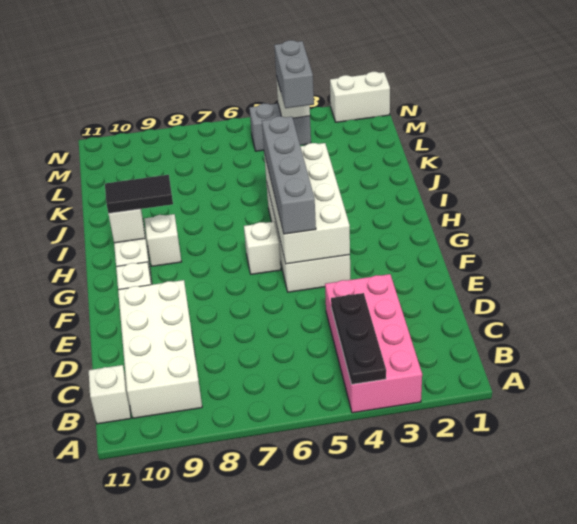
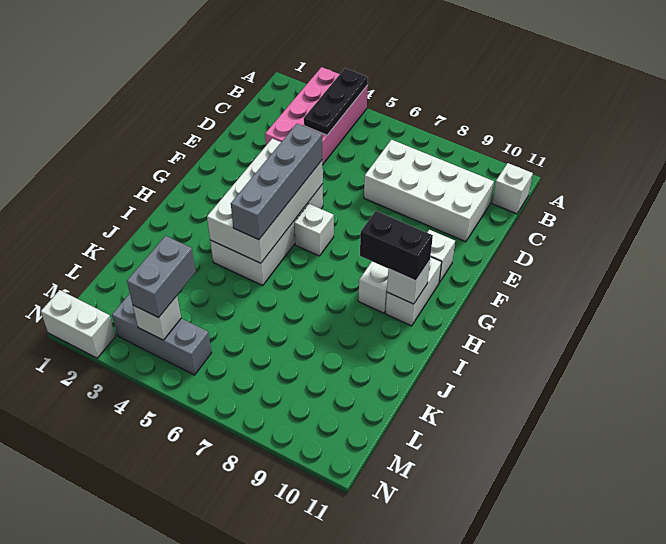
white 2x4 brick [118,280,202,418] -> white 2x4 brick turned to [364,140,494,242]
black 1x2 tile [105,175,173,213] -> black 1x2 brick [360,211,433,281]
grey 1x2 brick [249,103,311,151] -> grey 1x3 brick [112,294,211,375]

